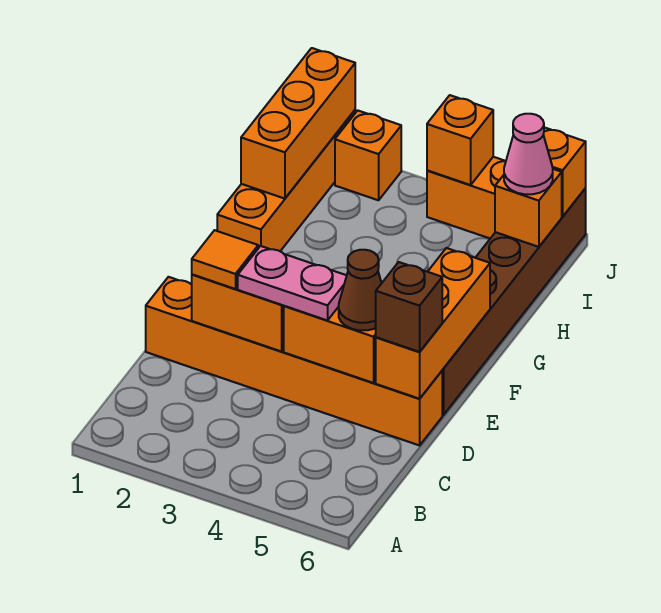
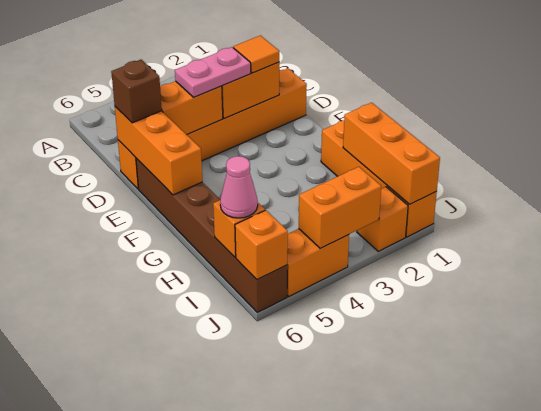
brown 1x1 cone [339,250,382,330] -> none
orange 1x1 brick [427,95,493,185] -> orange 1x2 brick [299,167,381,249]

